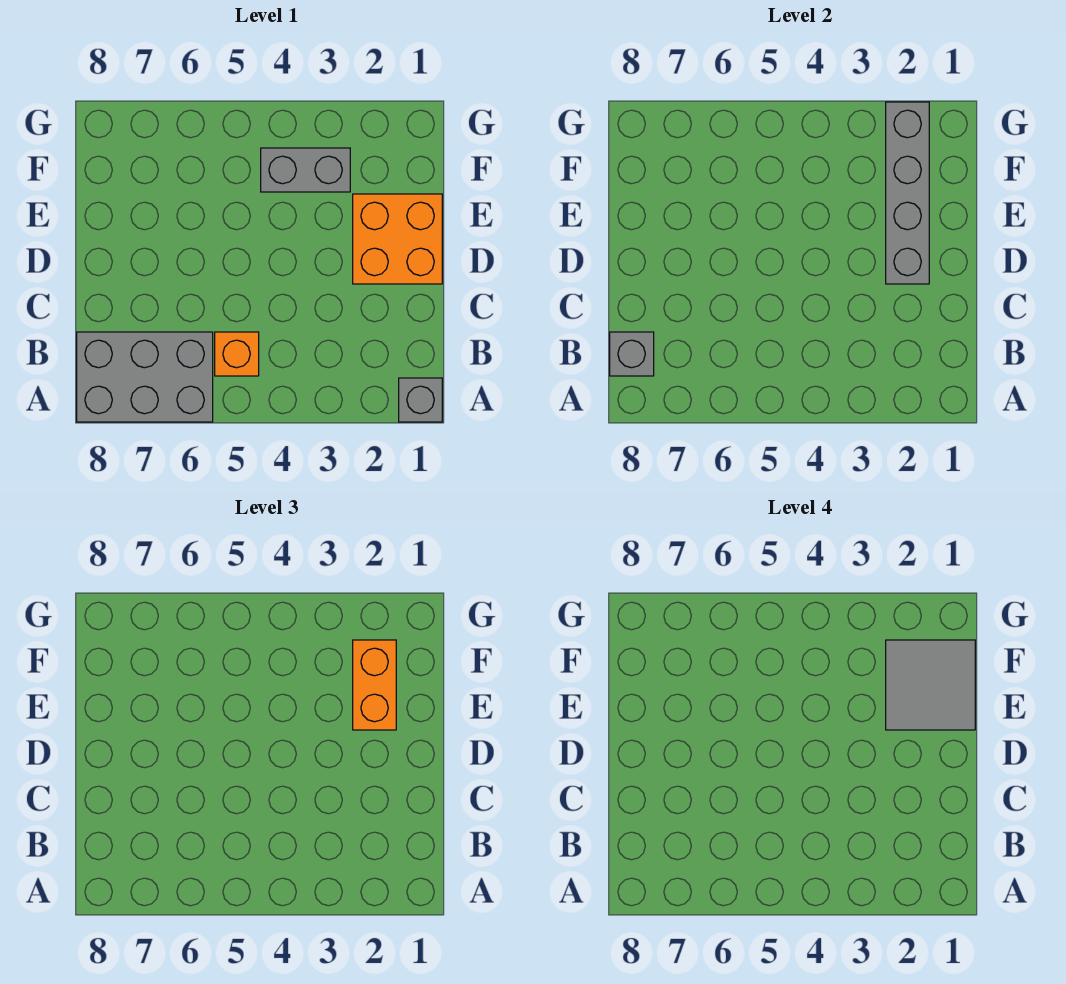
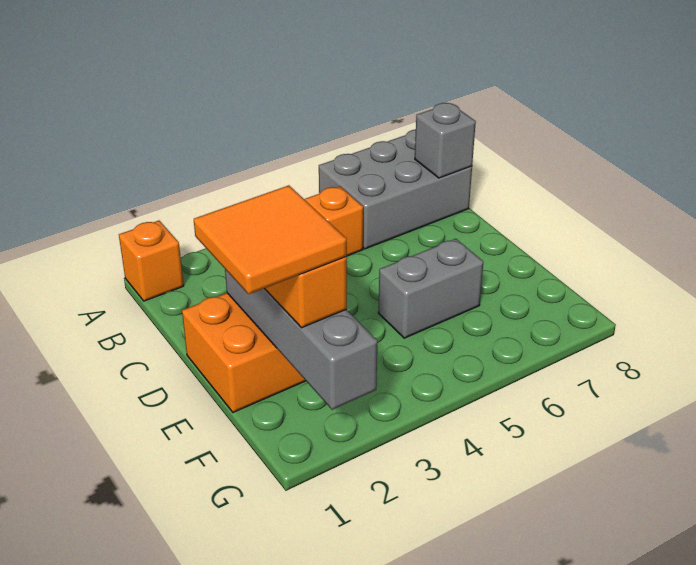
grey 1x1 brick [399,378,442,422] -> orange 1x1 brick [119,221,184,301]
grey 2x2 tile [886,640,975,730] -> orange 2x2 tile [194,185,347,294]
grey 1x2 brick [261,148,350,192] -> grey 1x2 brick moved to [378,239,483,338]

